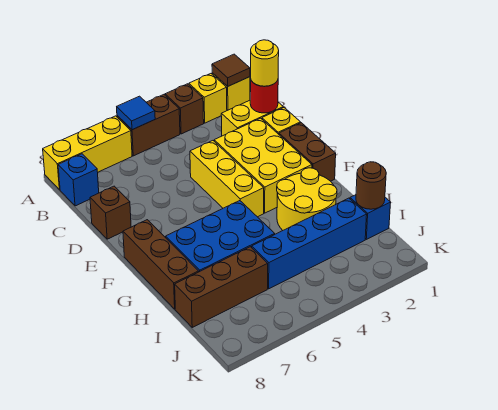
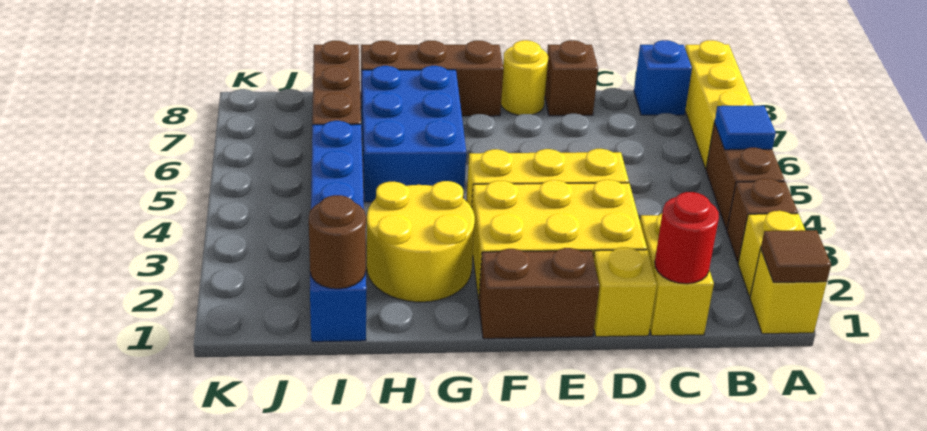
yellow 1x1 round brick [251,40,279,86] -> yellow 1x1 round brick moved to [501,40,548,115]

